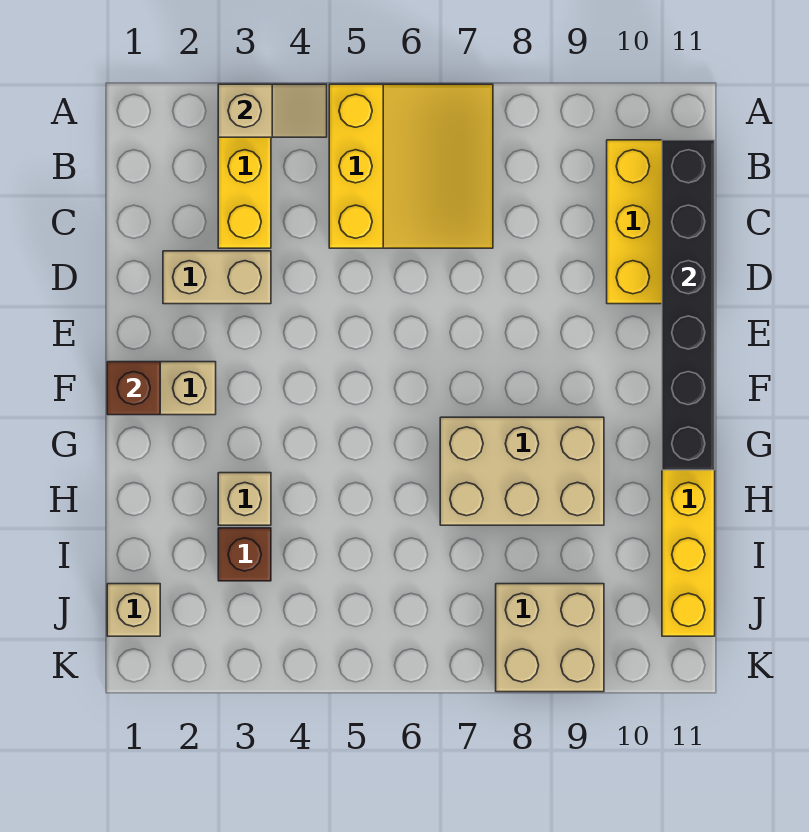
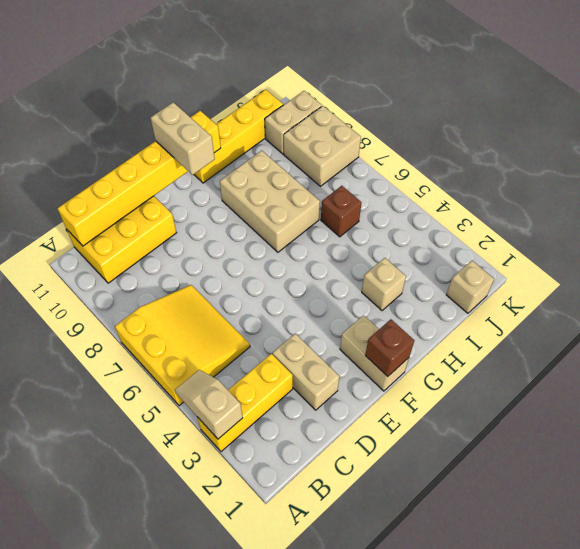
yellow 3x3 slope [329,84,493,248] -> yellow 3x3 slope turned to [115,285,250,406]
black 1x6 brick [662,140,715,470] -> yellow 1x6 brick [57,111,221,246]
none -> tan 1x2 brick [150,102,215,175]
brown 1x1 brick [218,528,271,581] -> brown 1x1 brick moved to [321,186,361,237]
none -> tan 1x2 brick [265,91,322,154]

